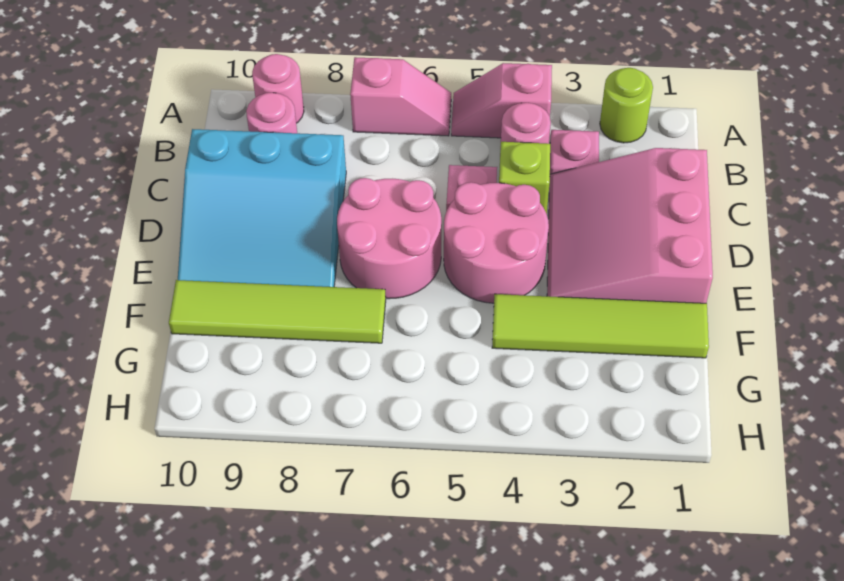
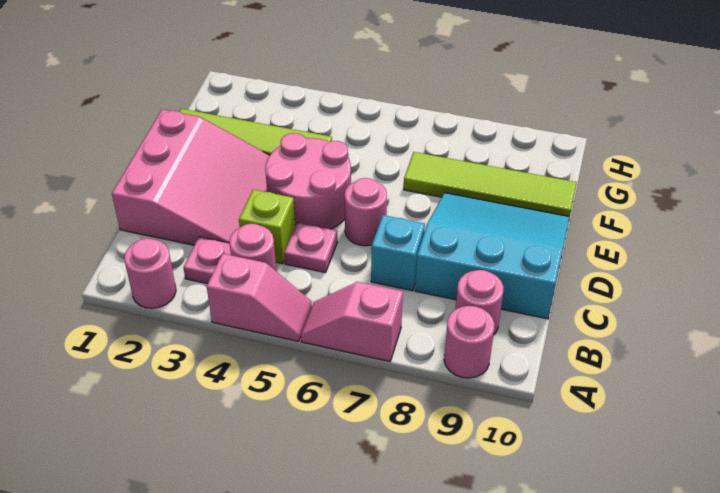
lime 1x1 round brick [600,68,653,143] -> pink 1x1 round brick [124,238,176,308]
none -> cyan 1x1 brick [371,215,425,291]
pink 2x2 round brick [337,178,441,299] -> pink 1x1 round brick [345,178,387,246]

